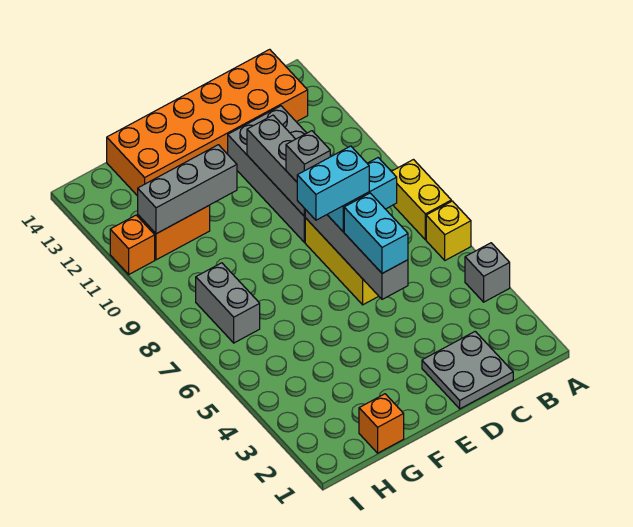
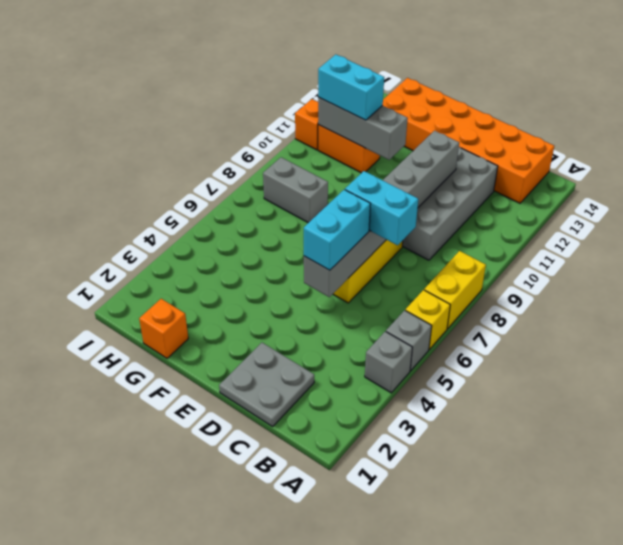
cyan 1x2 brick [297,146,369,220] -> cyan 1x2 brick moved to [318,55,384,120]
grey 1x1 brick [286,131,330,182] -> grey 1x1 brick moved to [386,310,432,371]
grey 1x2 brick [196,263,260,343] -> grey 1x2 brick turned to [263,157,328,223]

